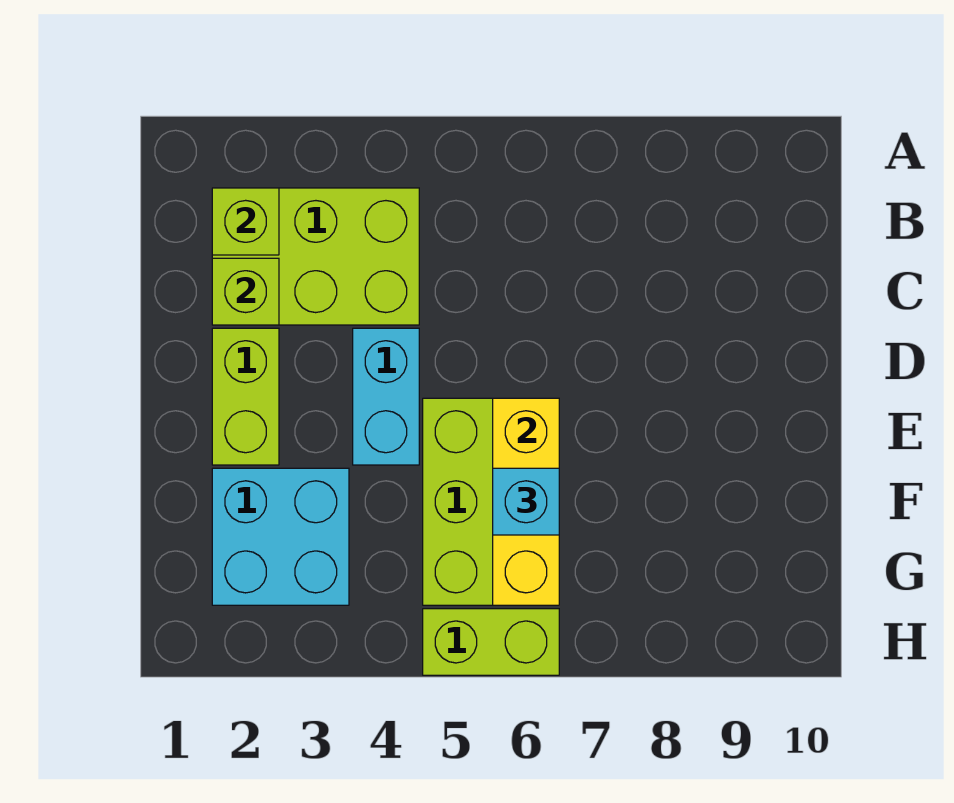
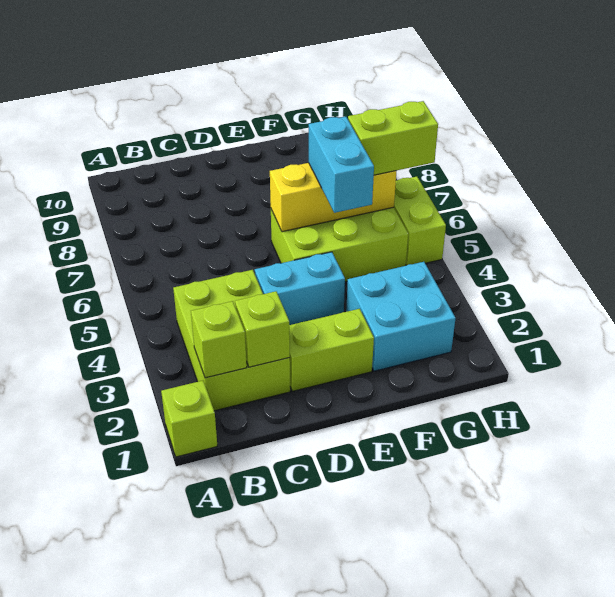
none -> lime 1x1 brick [161,381,217,457]
cyan 1x1 brick [493,468,559,535] -> cyan 1x2 brick [309,117,374,213]
none -> lime 1x2 brick [348,101,438,175]

